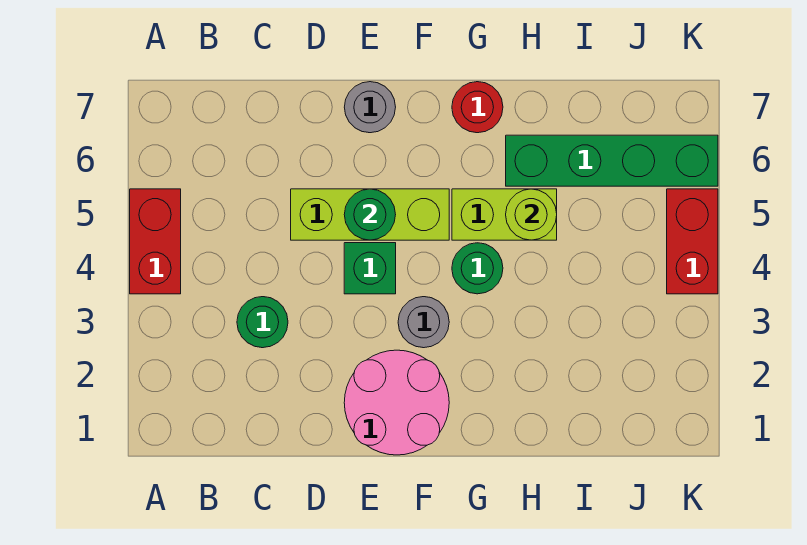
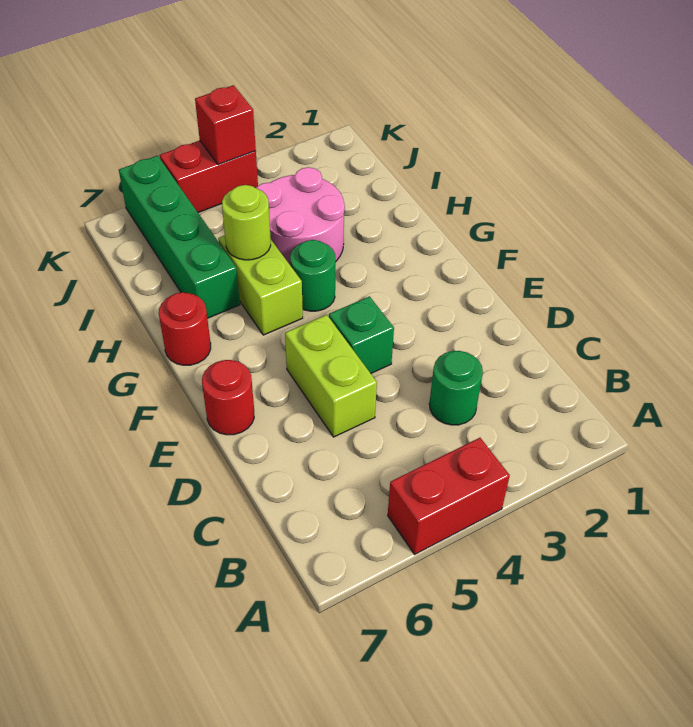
lime 1x3 brick [291,189,449,240] -> lime 1x2 brick [285,315,377,437]
pink 2x2 round brick [344,350,449,455] -> pink 2x2 round brick moved to [256,167,345,266]
green 1x1 round brick [344,189,396,240] -> none
grey 1x1 round brick [344,82,396,133] -> red 1x1 round brick [202,360,254,435]
grey 1x1 round brick [398,297,449,348] -> none
none -> red 1x1 brick [195,85,256,165]

